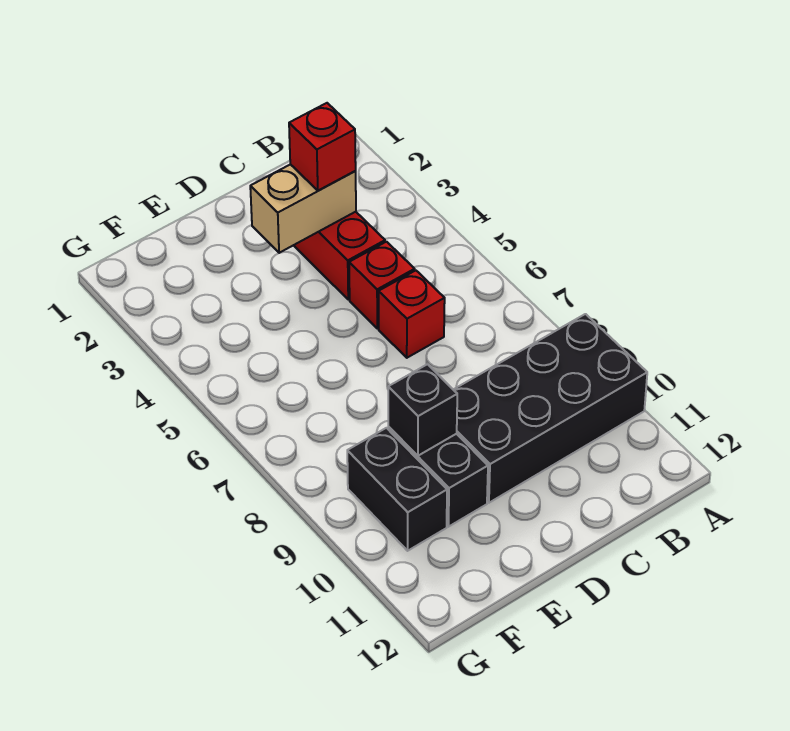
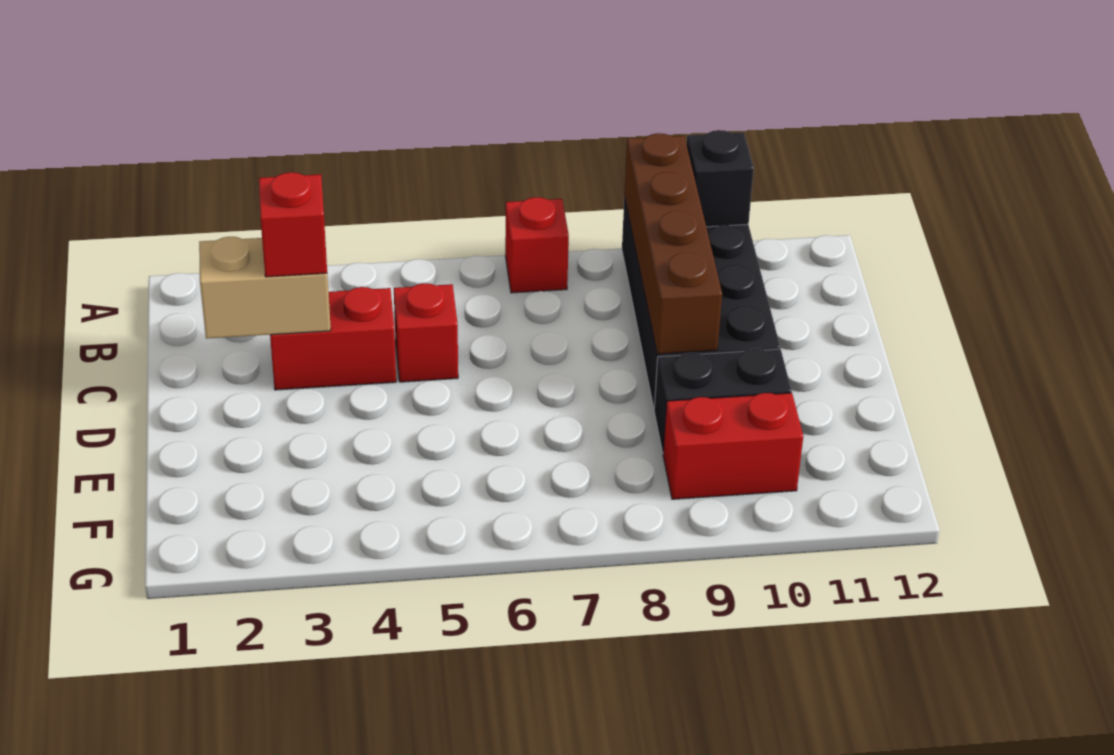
none -> brown 1x4 brick [624,133,722,354]
tan 1x2 brick [250,164,356,253] -> tan 1x2 brick turned to [199,237,331,339]
red 1x1 brick [379,270,445,358] -> red 1x1 brick moved to [505,197,569,293]
black 1x1 brick [388,364,457,456] -> black 1x1 brick moved to [687,130,754,227]
black 1x2 brick [347,428,447,551] -> red 1x2 brick [663,393,803,499]

